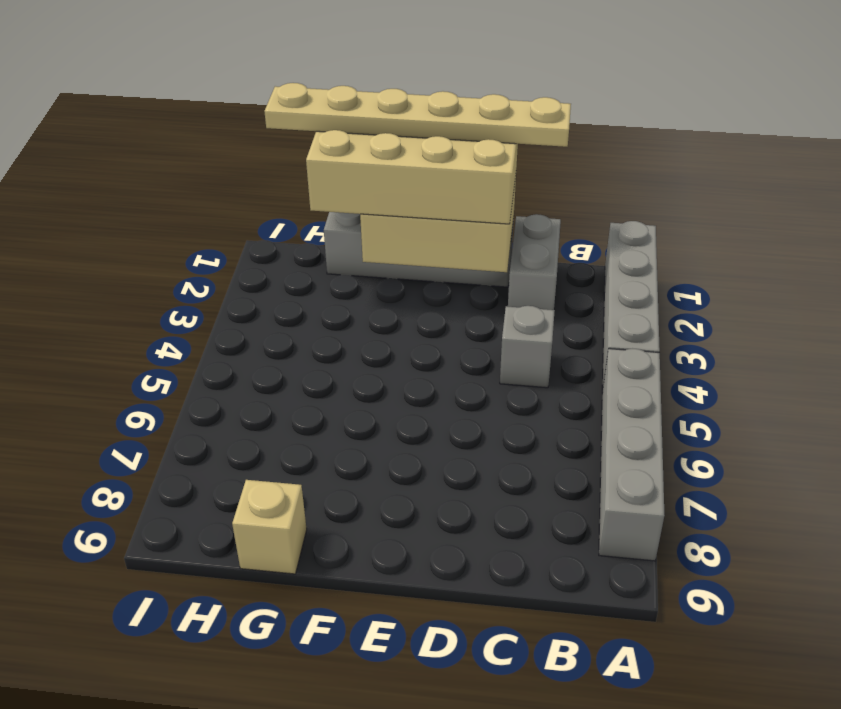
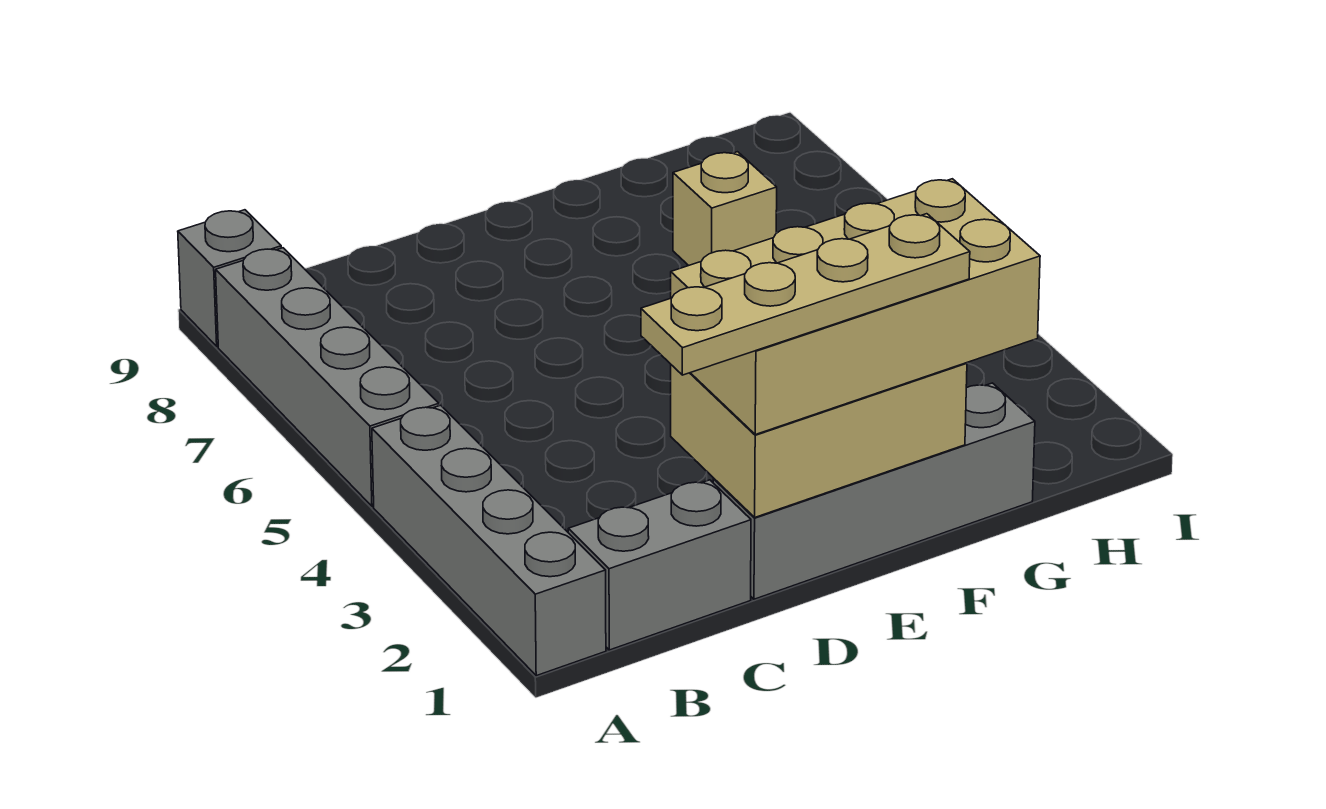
grey 1x2 brick [508,214,561,310] -> grey 1x2 brick turned to [568,480,751,650]
tan 1x6 plate [264,83,571,147] -> tan 1x4 plate [641,214,970,375]
grey 1x1 brick [500,306,555,388] -> grey 1x1 brick moved to [178,210,281,346]
tan 1x1 brick [232,480,307,574] -> tan 1x1 brick moved to [673,152,777,265]

